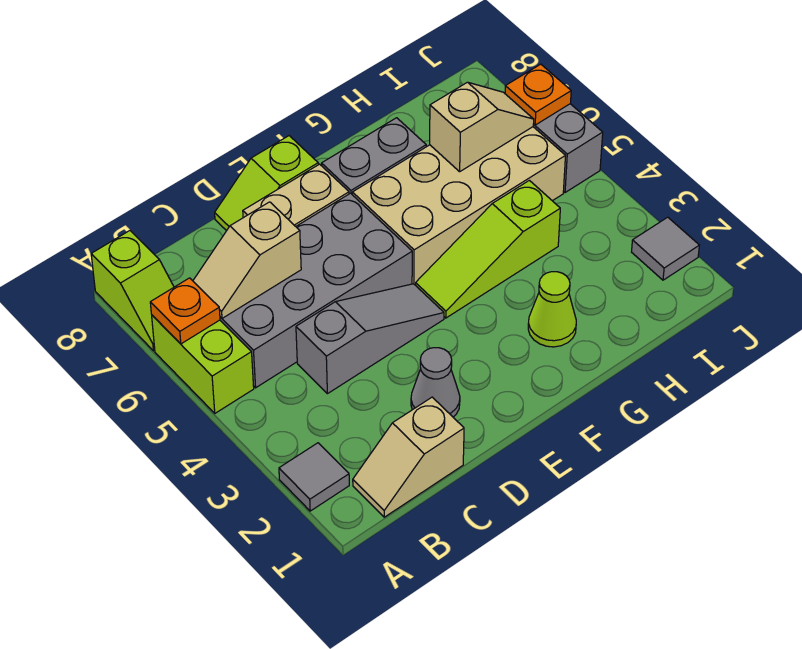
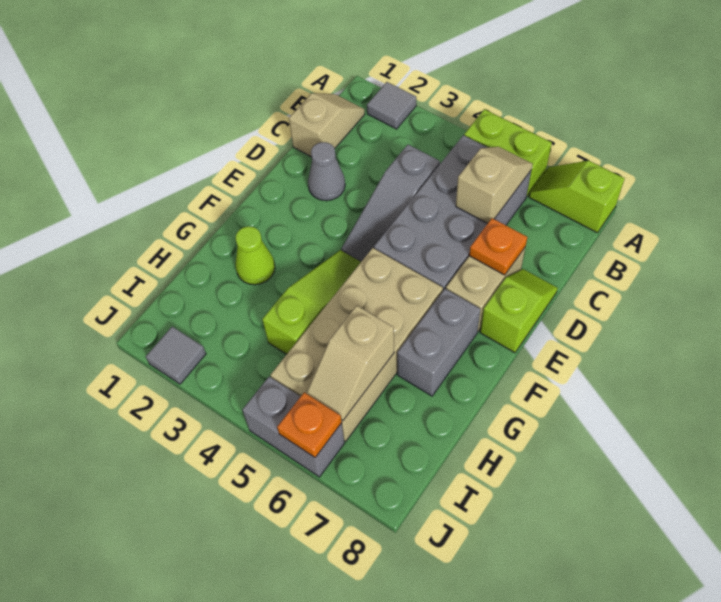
orange 1x1 plate [150,278,220,344] -> orange 1x1 plate moved to [469,218,527,275]

